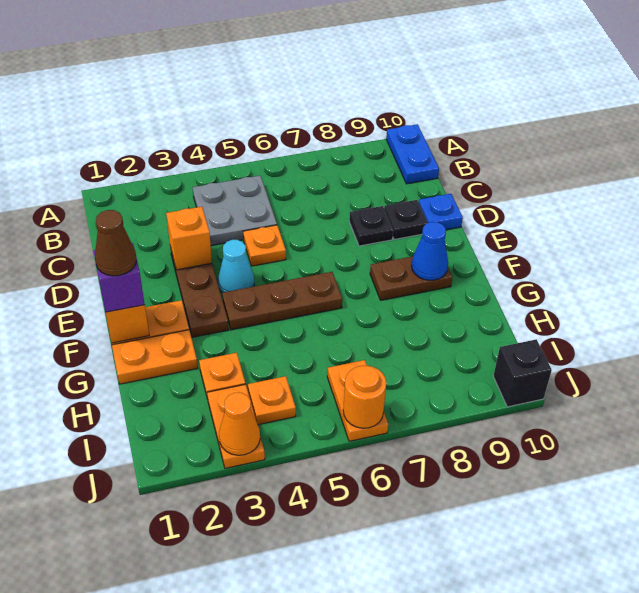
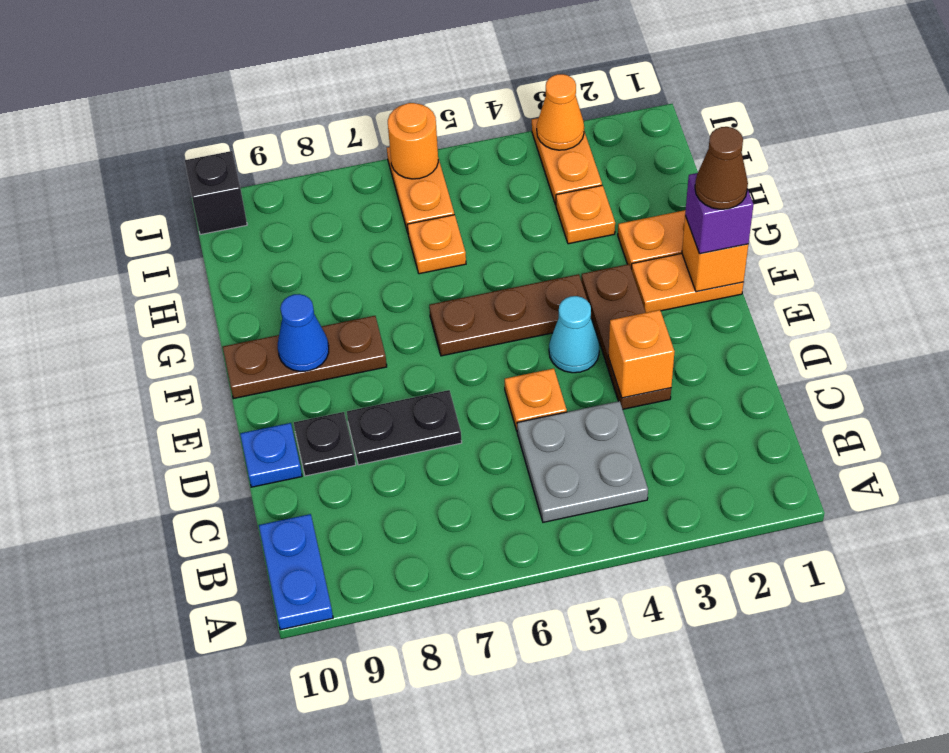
black 1x1 plate [349,206,393,246] -> black 1x2 plate [347,390,462,465]
brown 1x2 plate [370,256,452,300] -> brown 1x3 plate [223,316,387,399]
orange 1x1 plate [248,376,296,425] -> orange 1x1 plate moved to [407,215,466,274]

